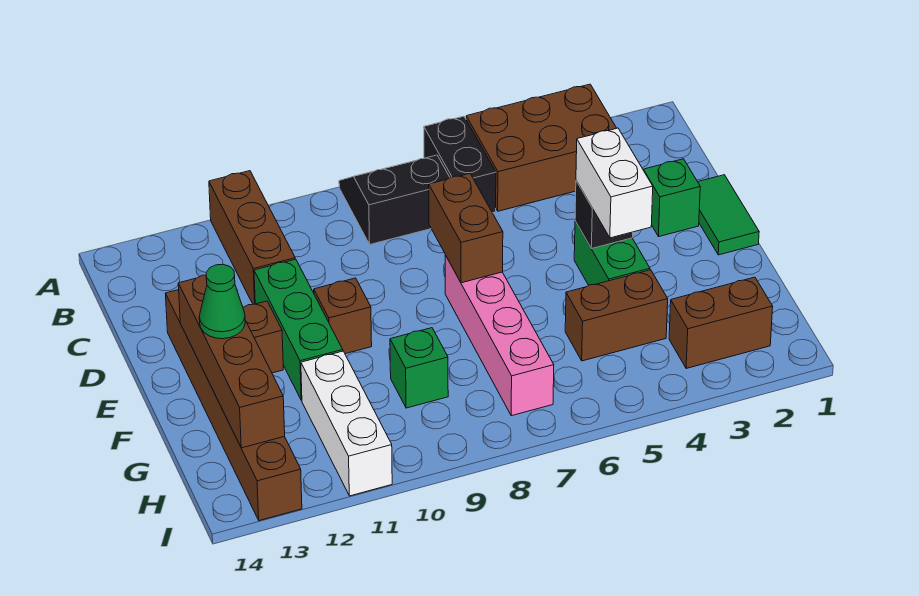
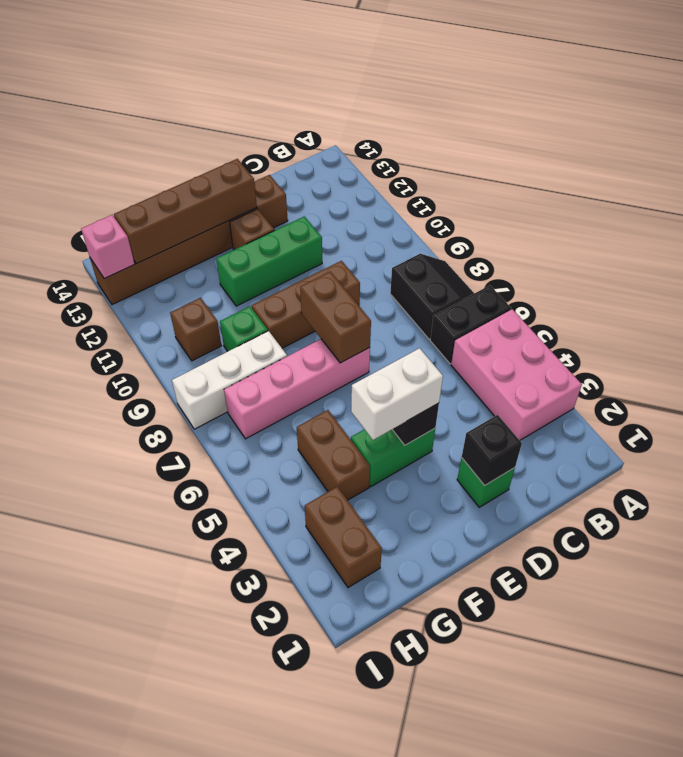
brown 2x3 brick [466,84,616,211] -> pink 2x3 brick [451,309,582,440]
brown 1x3 brick [209,171,295,304] -> brown 1x3 brick moved to [252,261,360,348]
green 1x2 tile [698,175,759,255] -> none
none -> black 1x1 brick [462,415,522,486]
brown 1x2 brick [429,174,503,283] -> brown 1x2 brick turned to [300,271,371,363]
brown 1x1 brick [314,278,372,354] -> brown 1x1 brick moved to [170,298,221,361]
green 1x1 cone [199,264,245,339] -> none
white 1x3 brick [301,351,392,496] -> white 1x3 brick moved to [172,331,287,429]
none -> pink 1x1 brick [81,215,135,279]

